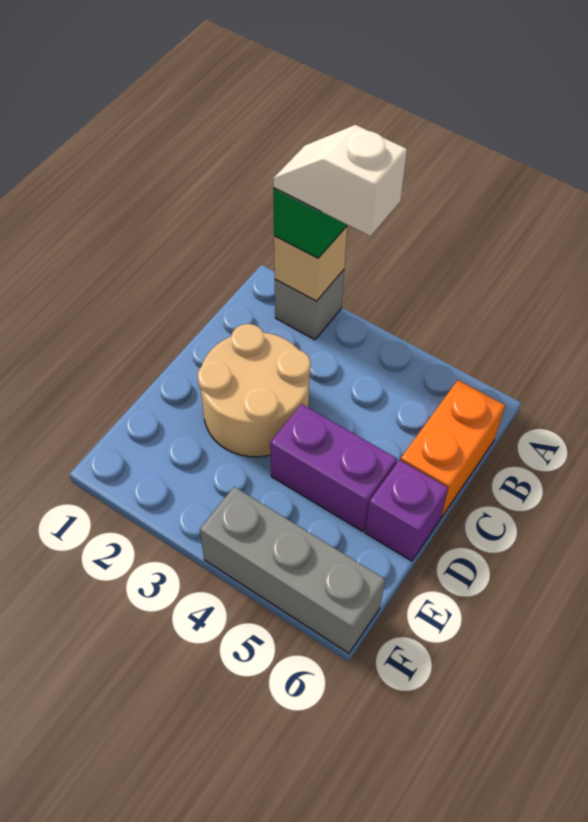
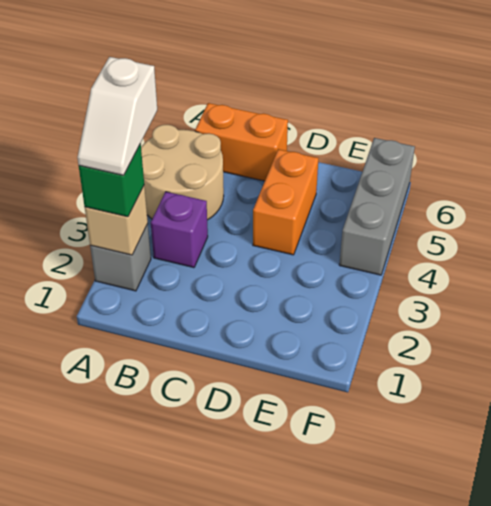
tan 2x2 round brick [198,324,311,457] -> tan 2x2 round brick moved to [141,125,224,220]
purple 1x2 brick [270,404,397,531] -> orange 1x2 brick [253,149,319,255]
purple 1x1 brick [365,460,448,561] -> purple 1x1 brick moved to [151,192,208,268]

